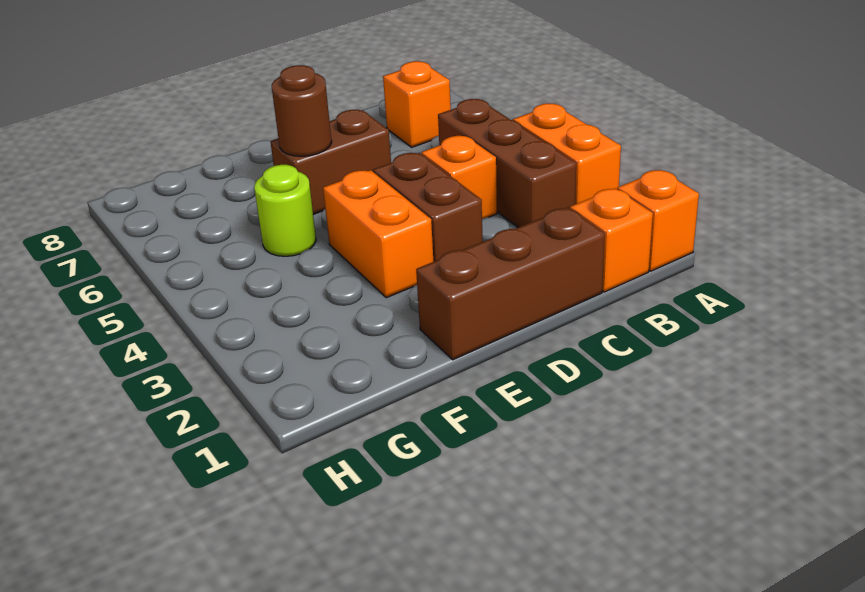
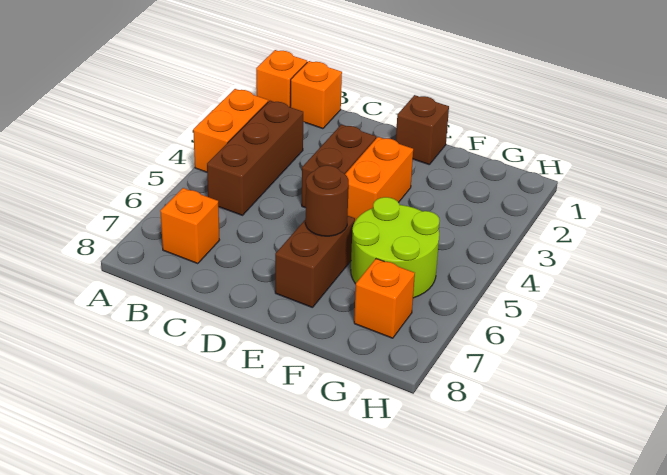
brown 1x3 brick [416,208,605,360] -> brown 1x1 brick [396,95,449,165]
orange 1x1 brick [421,136,497,219] -> orange 1x1 brick moved to [354,259,415,338]
brown 1x2 brick [271,110,391,214] -> brown 1x2 brick turned to [275,216,355,308]
lime 1x1 round brick [254,165,316,256] -> lime 2x2 round brick [351,197,439,298]

